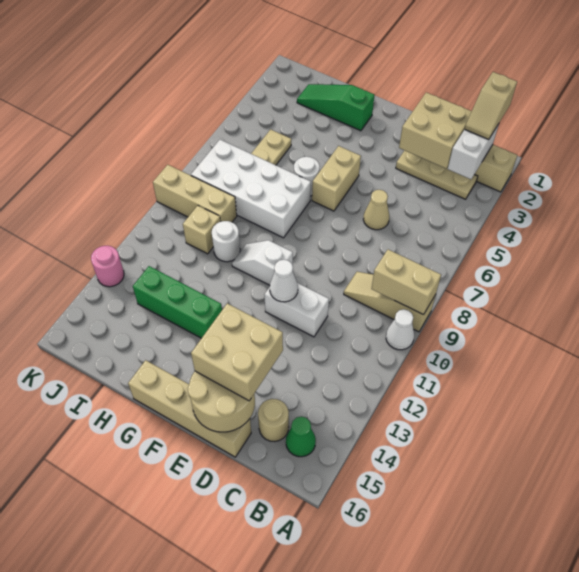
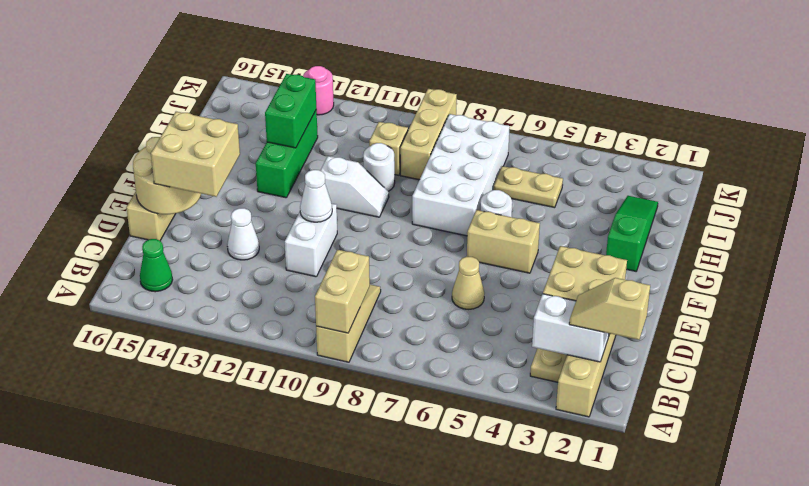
white 1x1 cone [386,309,414,350] -> white 1x1 cone moved to [227,208,259,260]
tan 1x1 round brick [258,399,289,441] -> none
white 1x2 slope [232,240,293,285] -> white 1x2 slope turned to [320,156,389,217]
none -> green 1x2 brick [265,74,316,148]

